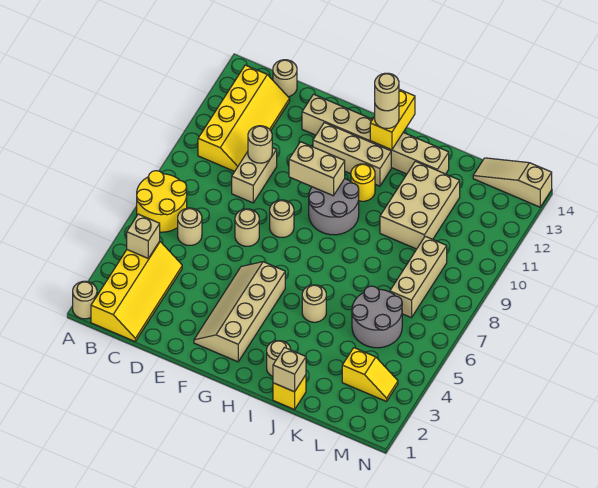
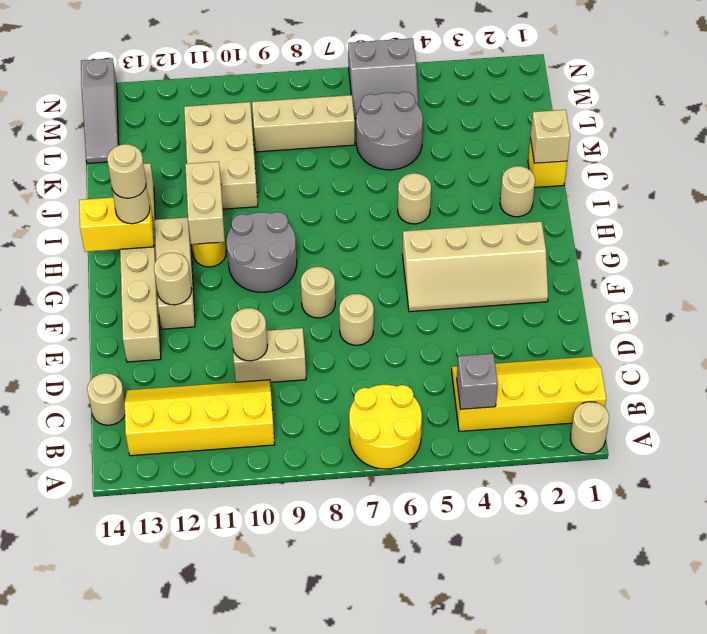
tan 1x1 brick [127,214,160,258] -> grey 1x1 brick [457,354,498,409]
tan 1x1 round brick [178,208,202,245] -> tan 1x1 round brick moved to [154,252,192,305]
tan 1x2 brick [289,142,345,196] -> tan 1x2 brick moved to [185,161,225,244]
tan 2x3 brick [380,161,460,249] -> tan 2x3 brick turned to [184,102,258,209]
yellow 1x2 slope [342,348,398,401] -> none
tan 1x3 slope [473,158,552,207] -> grey 1x3 slope [81,58,119,163]
none -> grey 2x2 slope [348,38,419,118]

